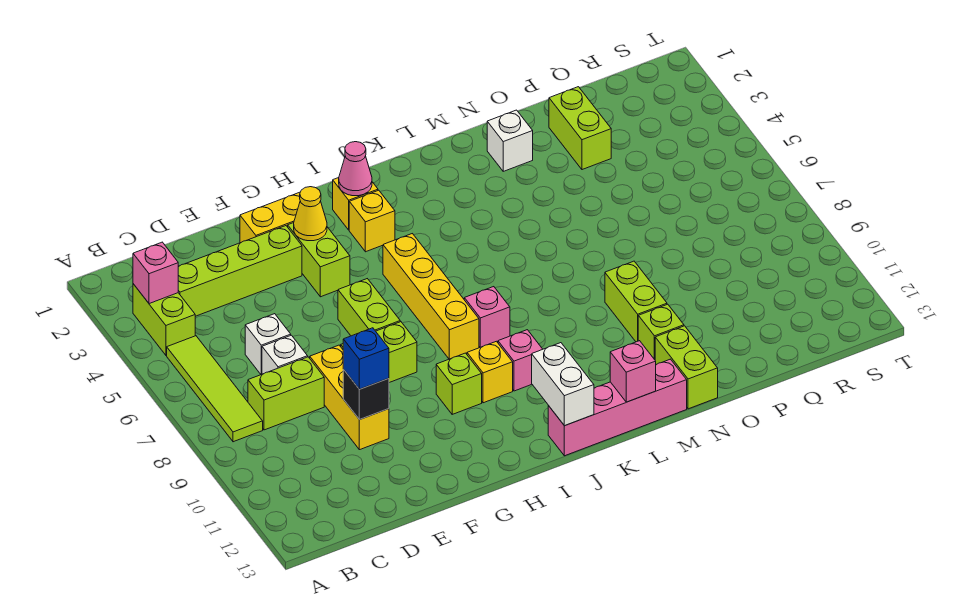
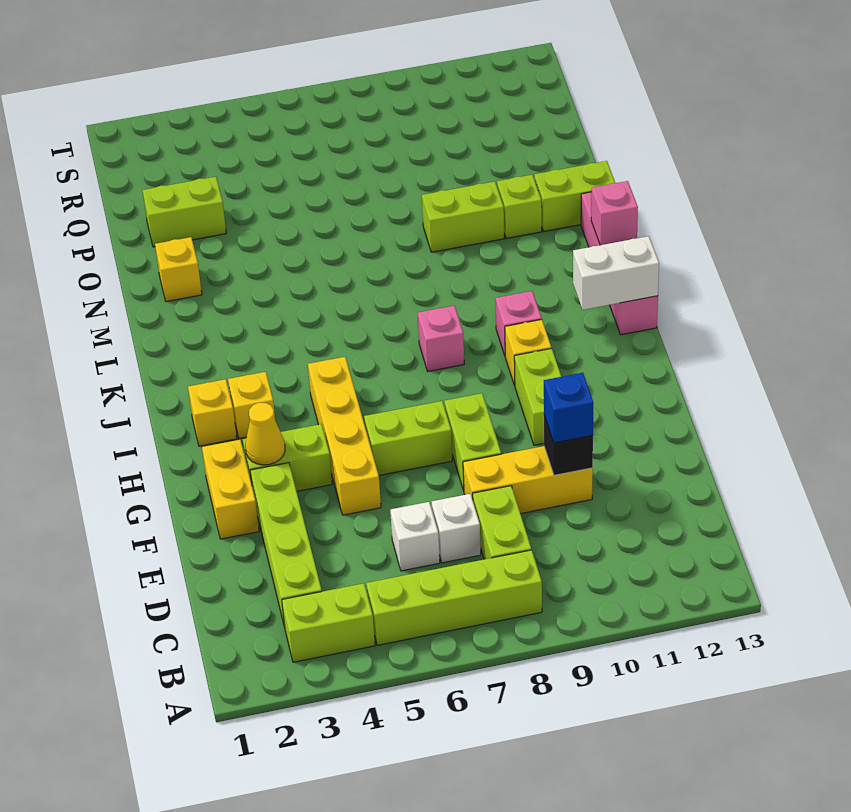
pink 1x1 brick [133,242,178,304] -> none
lime 1x4 tile [167,336,263,442] -> lime 1x4 brick [366,550,542,645]
lime 1x1 brick [436,353,482,414] -> lime 1x2 brick [514,348,561,445]
pink 1x1 cone [339,142,372,196] -> none
yellow 1x4 brick [383,234,479,359] -> yellow 1x4 brick turned to [308,357,381,515]
white 1x1 brick [487,110,533,171] -> yellow 1x1 brick [155,237,202,302]

